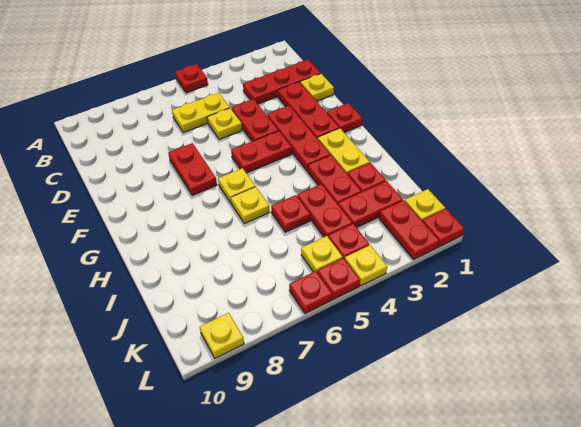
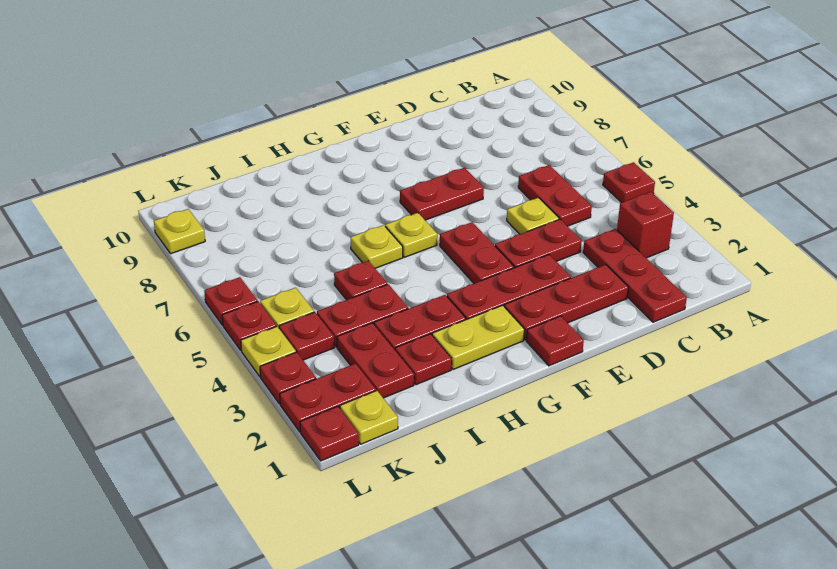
none -> red 1x1 brick [617,192,674,258]
yellow 1x2 plate [172,93,230,133] -> red 1x2 plate [518,165,592,226]
yellow 1x1 plate [300,74,334,101] -> none
none -> red 1x1 plate [260,352,316,404]

